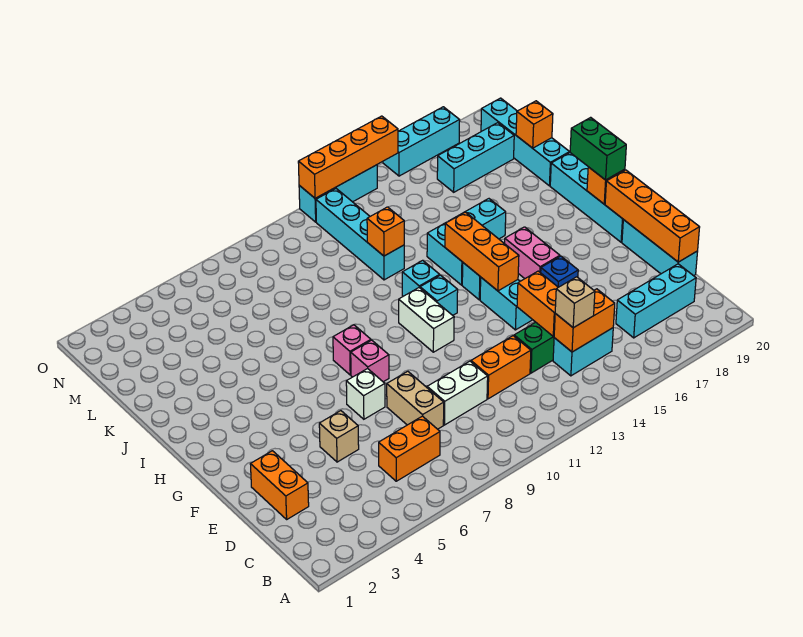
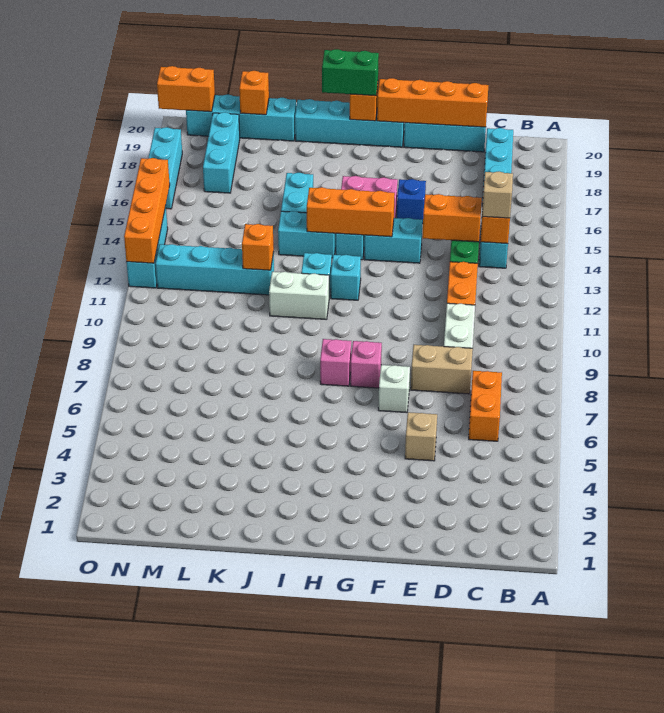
orange 1x2 brick [250,451,309,519] -> orange 1x2 brick moved to [157,66,215,112]
white 1x2 brick [399,288,454,352] -> white 1x2 brick moved to [269,272,329,320]

